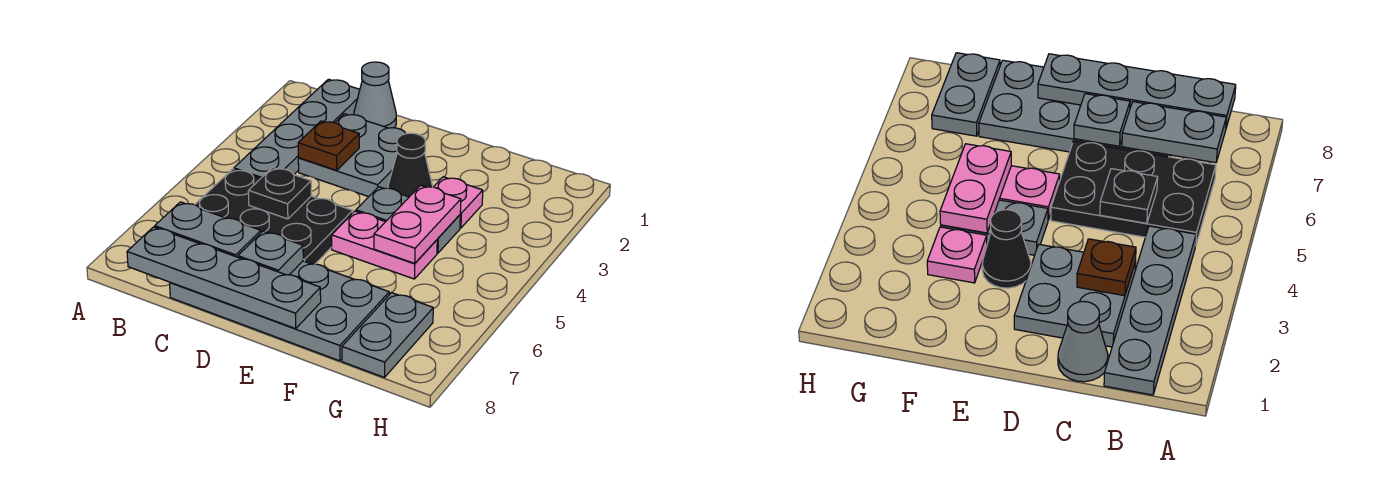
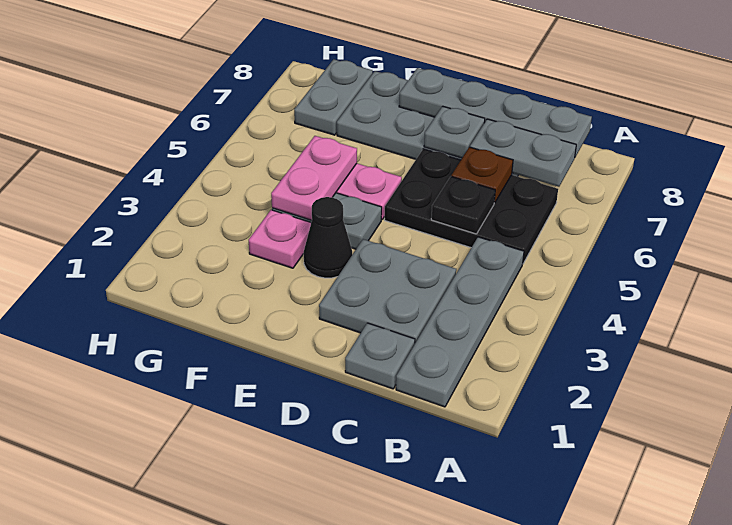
grey 1x1 cone [354,62,396,128] -> grey 1x1 plate [345,323,415,389]
brown 1x1 plate [298,121,359,170] -> brown 1x1 plate moved to [451,147,513,203]

